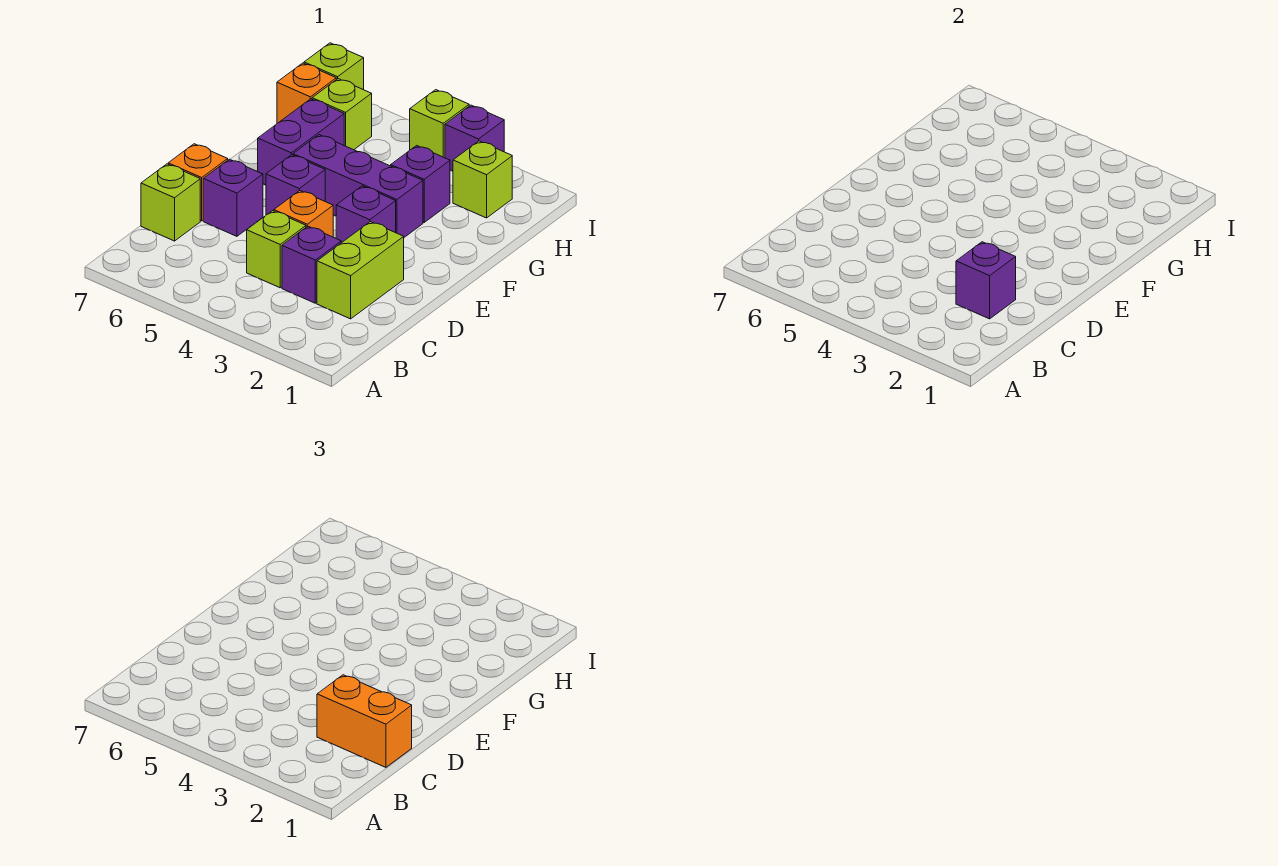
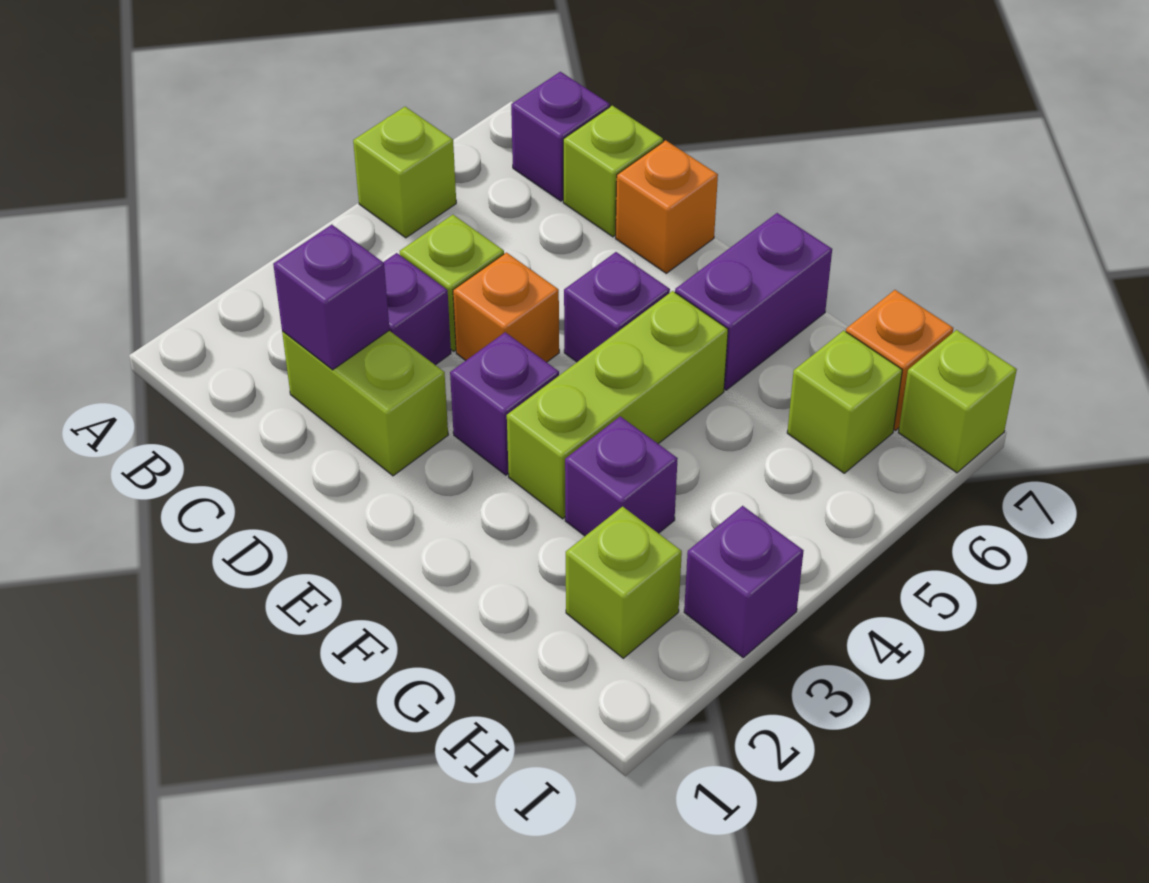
orange 1x2 brick [317,675,412,767] -> none
purple 1x1 brick [203,159,263,236] -> purple 1x1 brick moved to [511,72,610,201]
purple 1x3 brick [293,135,423,237] -> lime 1x3 brick [507,291,728,519]
purple 1x2 brick [258,99,344,185] -> purple 1x2 brick turned to [675,213,832,390]
lime 1x1 brick [410,90,469,158] -> lime 1x1 brick moved to [353,107,456,238]

